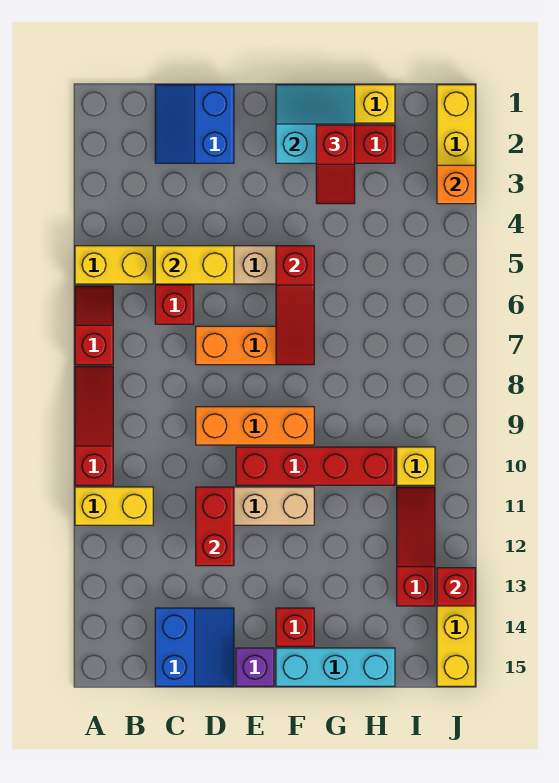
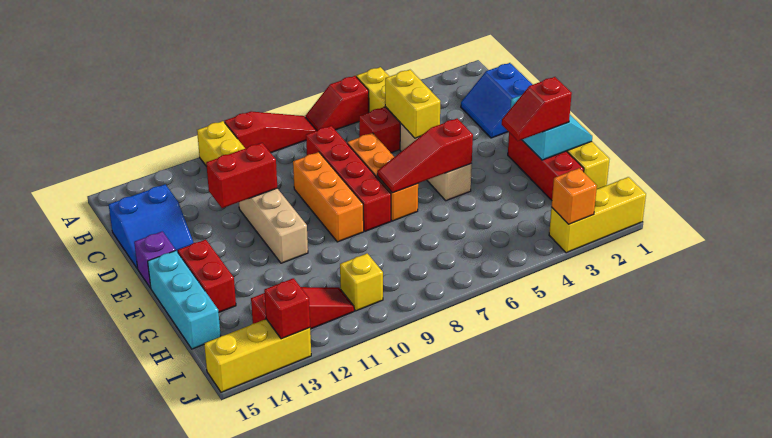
red 1x2 slope [75,286,113,365] -> red 1x2 slope turned to [305,76,369,130]
blue 2x2 slope [155,85,234,163] -> blue 2x2 slope turned to [461,63,533,138]
red 1x4 brick [236,447,395,485] -> red 1x4 brick moved to [306,126,391,231]
red 1x1 brick [276,608,314,646] -> red 1x2 brick [178,239,236,313]

